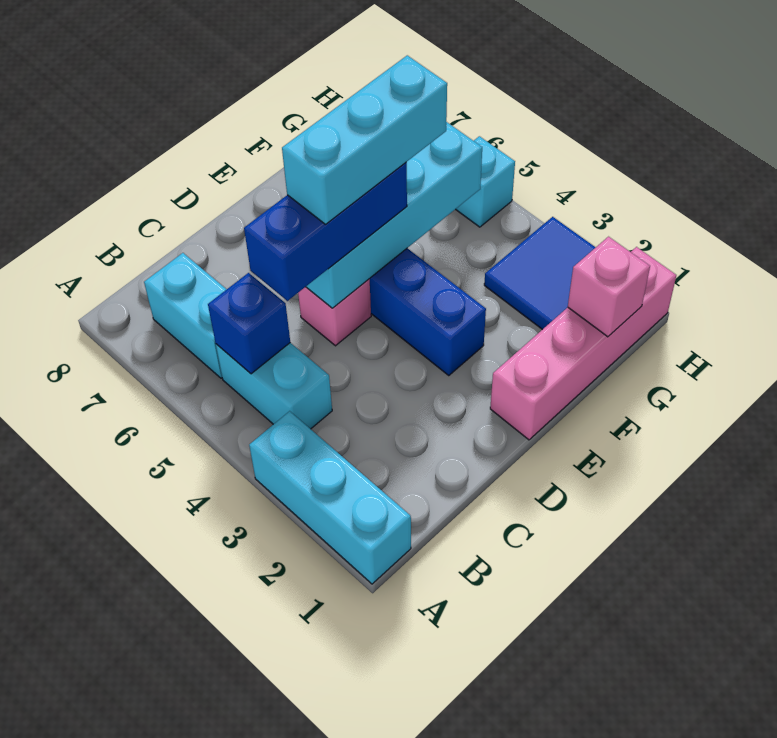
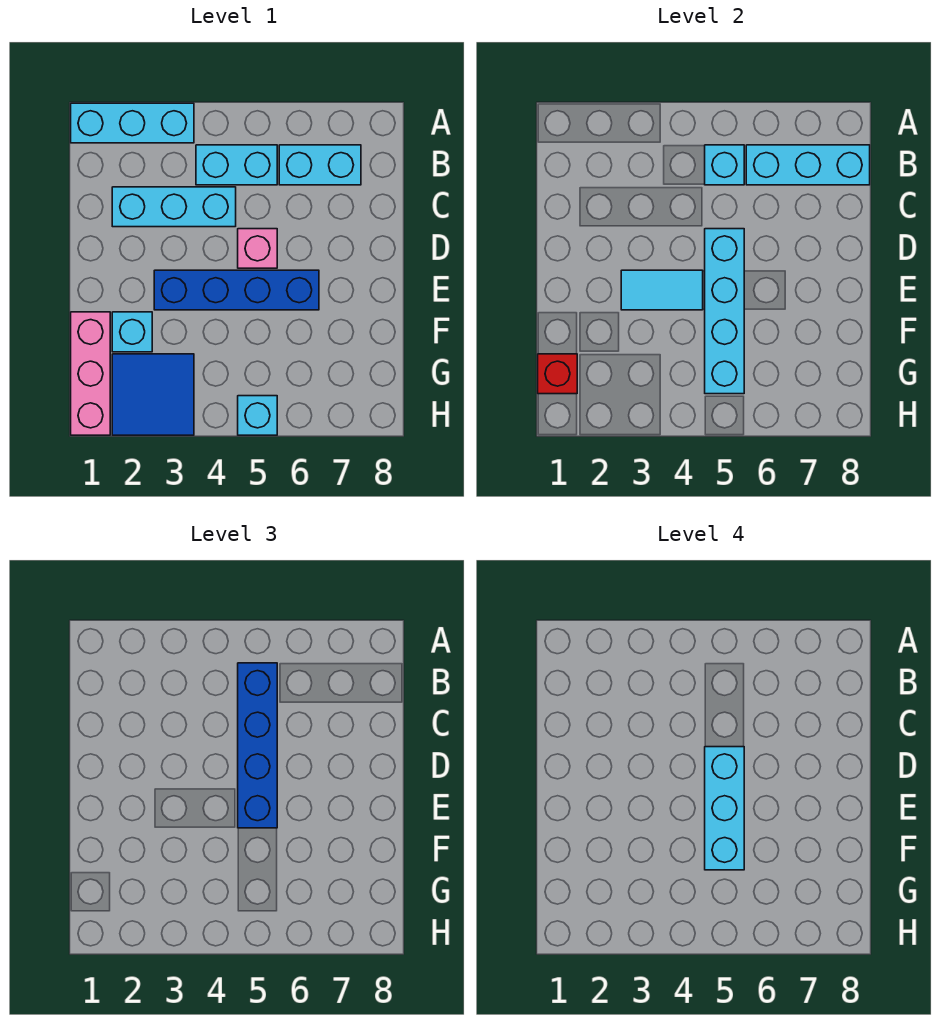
blue 1x1 brick [208,273,290,374] -> cyan 1x1 brick [705,145,744,185]
none -> cyan 1x3 brick [746,145,870,185]
none -> cyan 1x3 brick [112,187,236,227]
blue 1x3 brick [244,163,407,301] -> blue 1x4 brick [238,663,277,828]
pink 1x4 brick [490,247,676,440] -> pink 1x3 brick [71,312,110,435]
none -> cyan 1x2 tile [621,270,703,310]
none -> cyan 1x1 brick [112,312,152,352]
pink 1x1 brick [568,237,650,337] -> red 1x1 brick [538,354,577,394]

